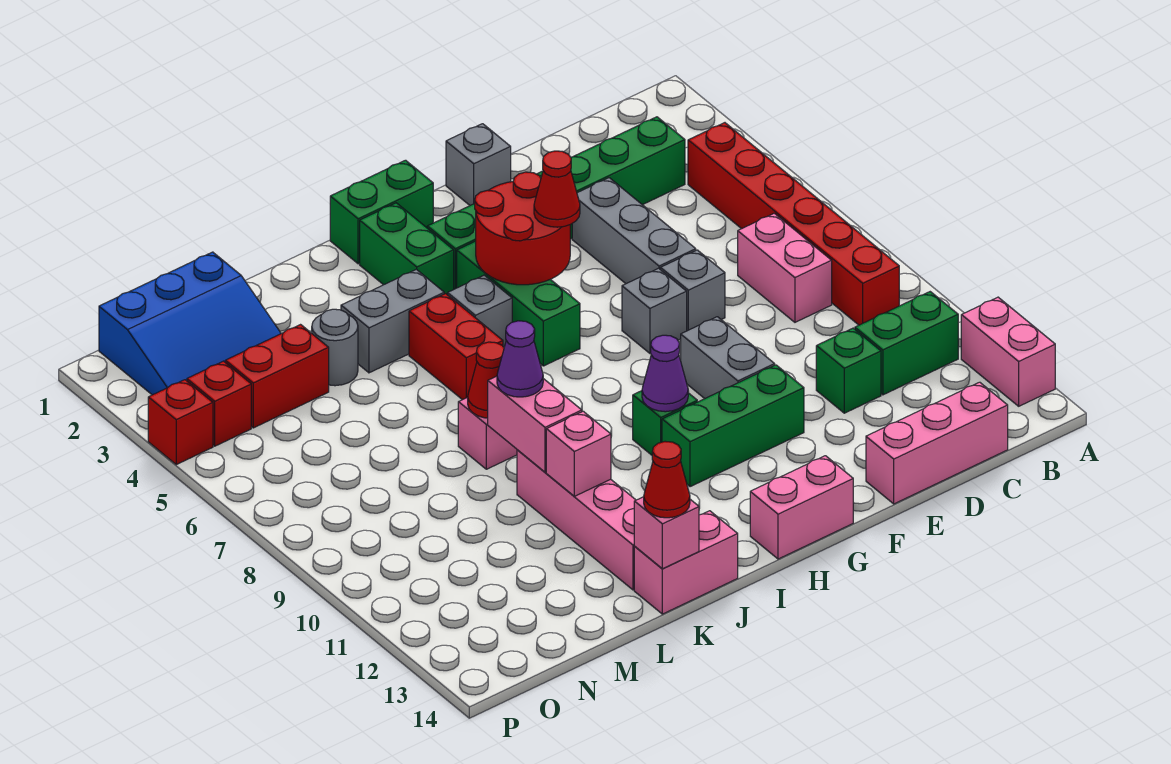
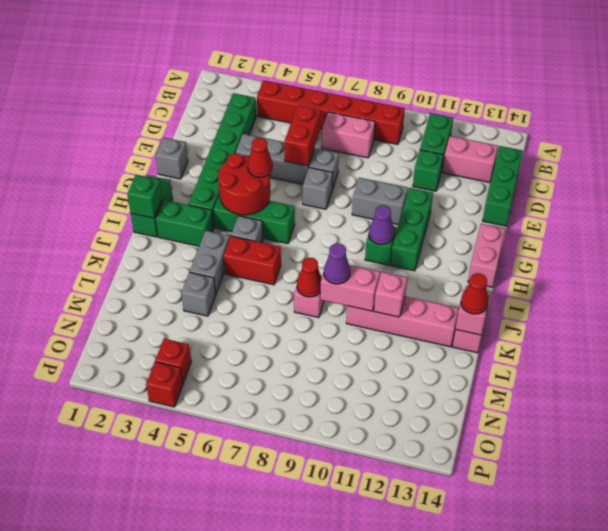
pink 1x2 brick [961,297,1055,406] -> pink 1x2 brick moved to [442,136,498,182]
pink 1x3 brick [866,382,1008,504] -> green 1x3 brick [483,146,523,226]
none -> green 1x1 brick [127,175,162,218]
grey 1x1 round brick [312,309,358,386] -> grey 1x1 brick [181,272,216,316]
blue 3x3 slope [99,252,281,395] -> none
red 1x2 brick [225,325,329,428] -> red 1x2 brick moved to [284,105,321,166]

